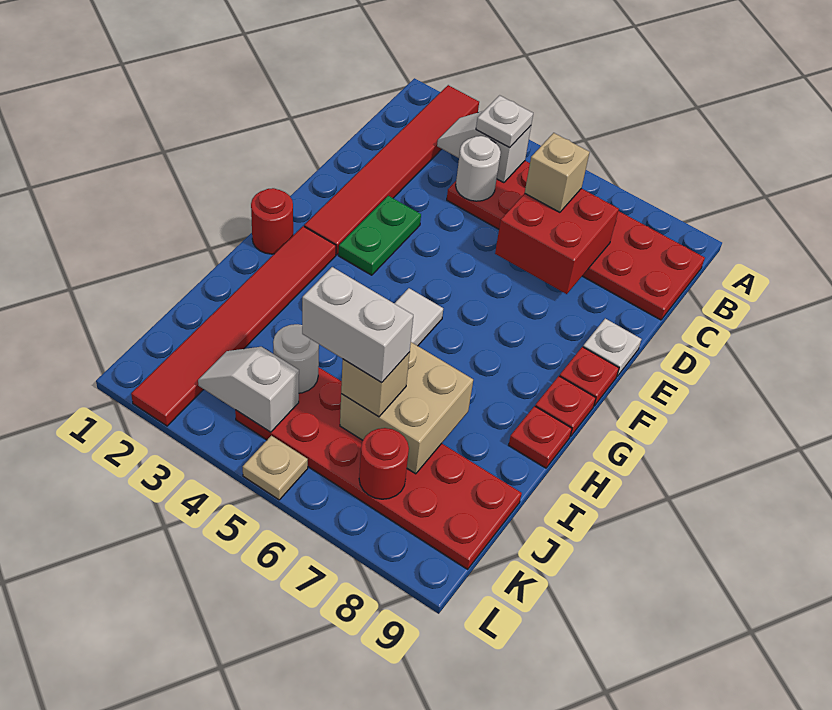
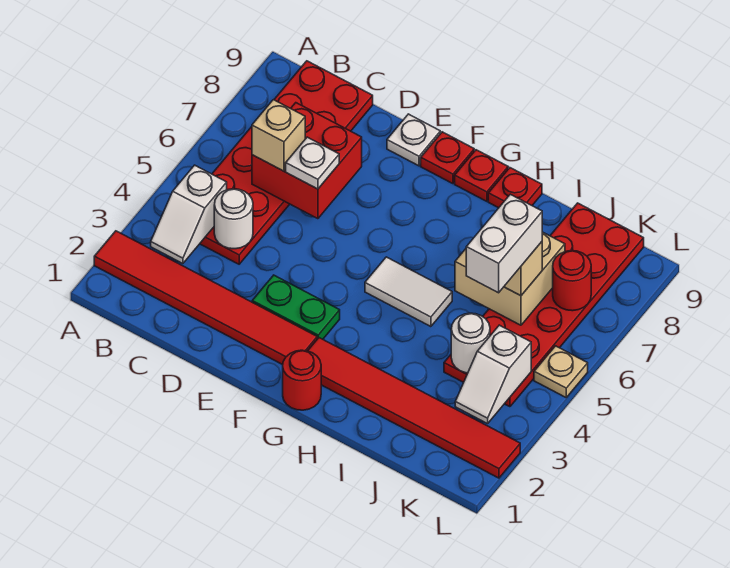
white 1x1 plate [476,95,533,148] -> white 1x1 plate moved to [286,137,339,189]

